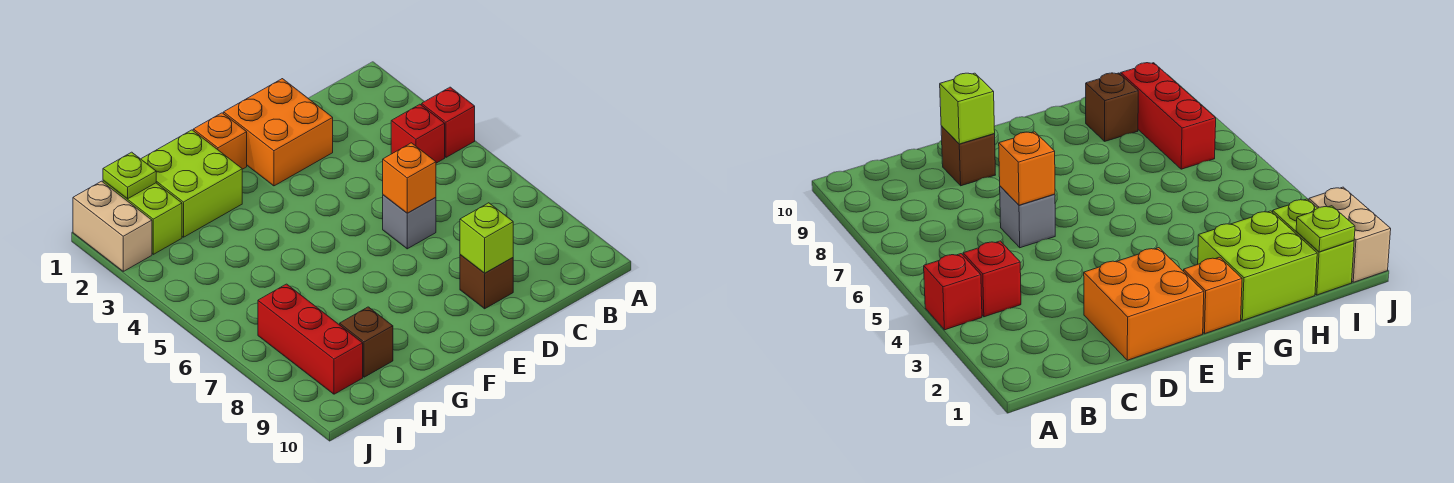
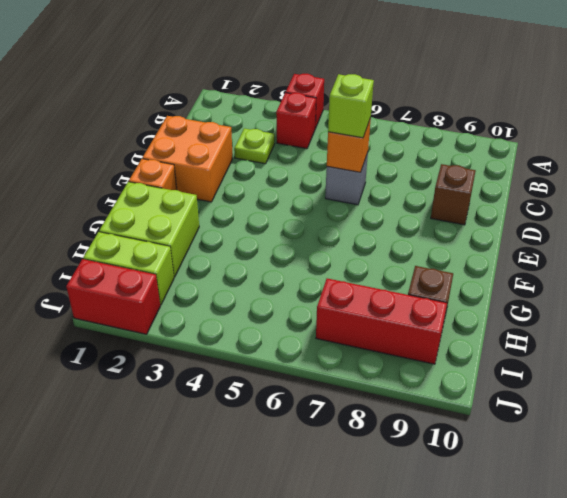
lime 1x1 brick [460,203,513,273] -> lime 1x1 brick moved to [328,74,374,138]
lime 1x1 plate [103,152,156,199] -> lime 1x1 plate moved to [234,128,275,164]
tan 1x2 brick [73,181,152,271] -> red 1x2 brick [66,259,160,334]

